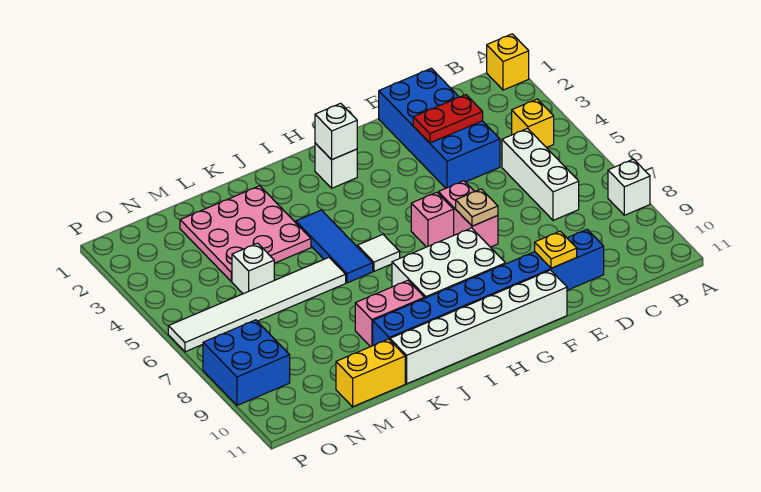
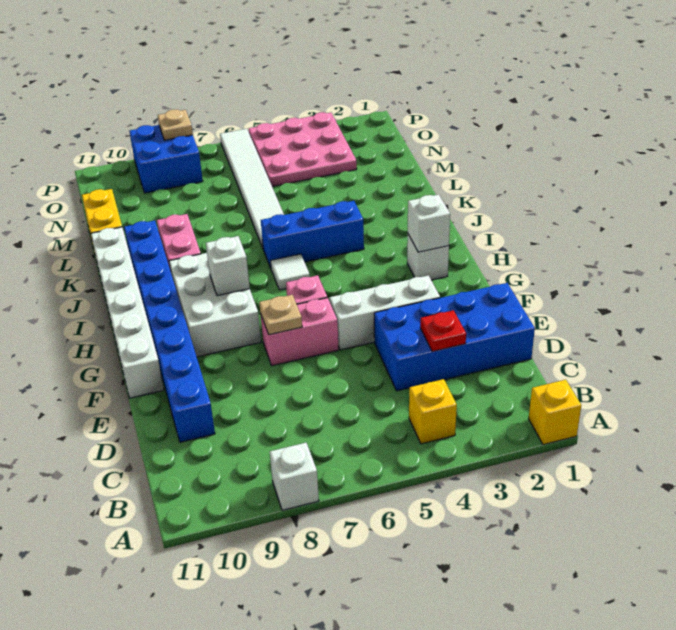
white 1x3 brick [502,128,579,220] -> white 1x3 brick moved to [329,275,440,350]
red 1x2 plate [413,95,483,143] -> red 1x1 plate [420,310,466,351]
yellow 1x1 plate [535,231,577,268] -> none
blue 1x3 tile [296,210,373,283] -> blue 1x3 brick [261,201,364,268]
pink 3x3 plate [180,186,311,282] -> pink 3x3 plate moved to [249,112,357,187]
white 1x1 brick [232,243,274,294] -> white 1x1 brick moved to [206,236,250,296]
none -> tan 1x1 plate [158,109,193,140]

